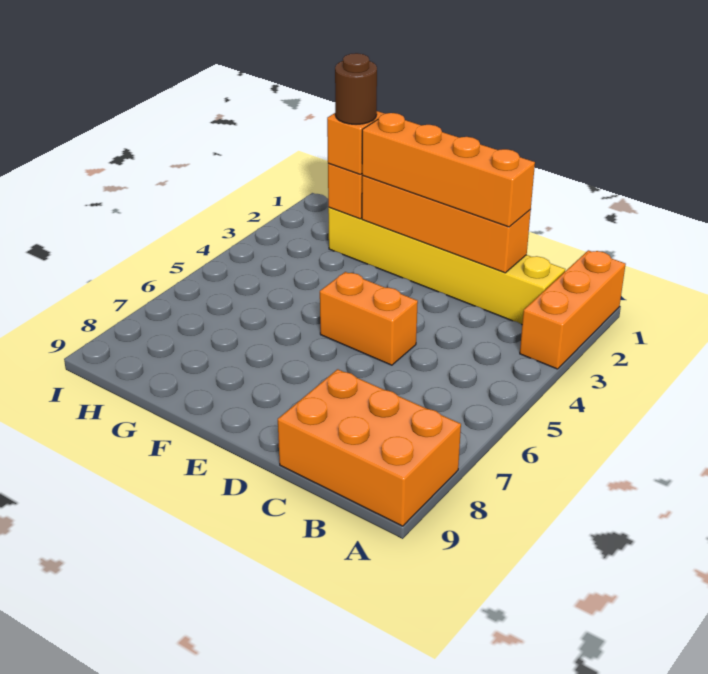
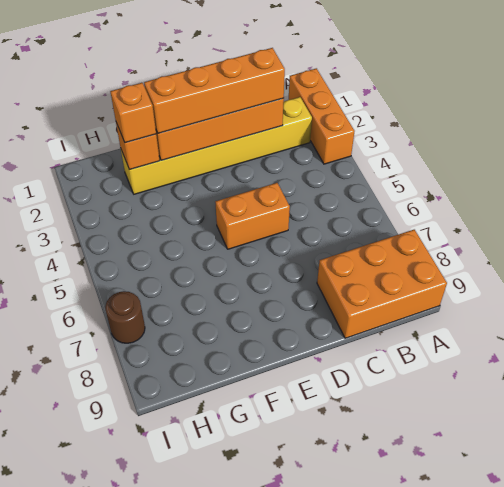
brown 1x1 round brick [335,53,377,124] -> brown 1x1 round brick moved to [105,291,145,343]

